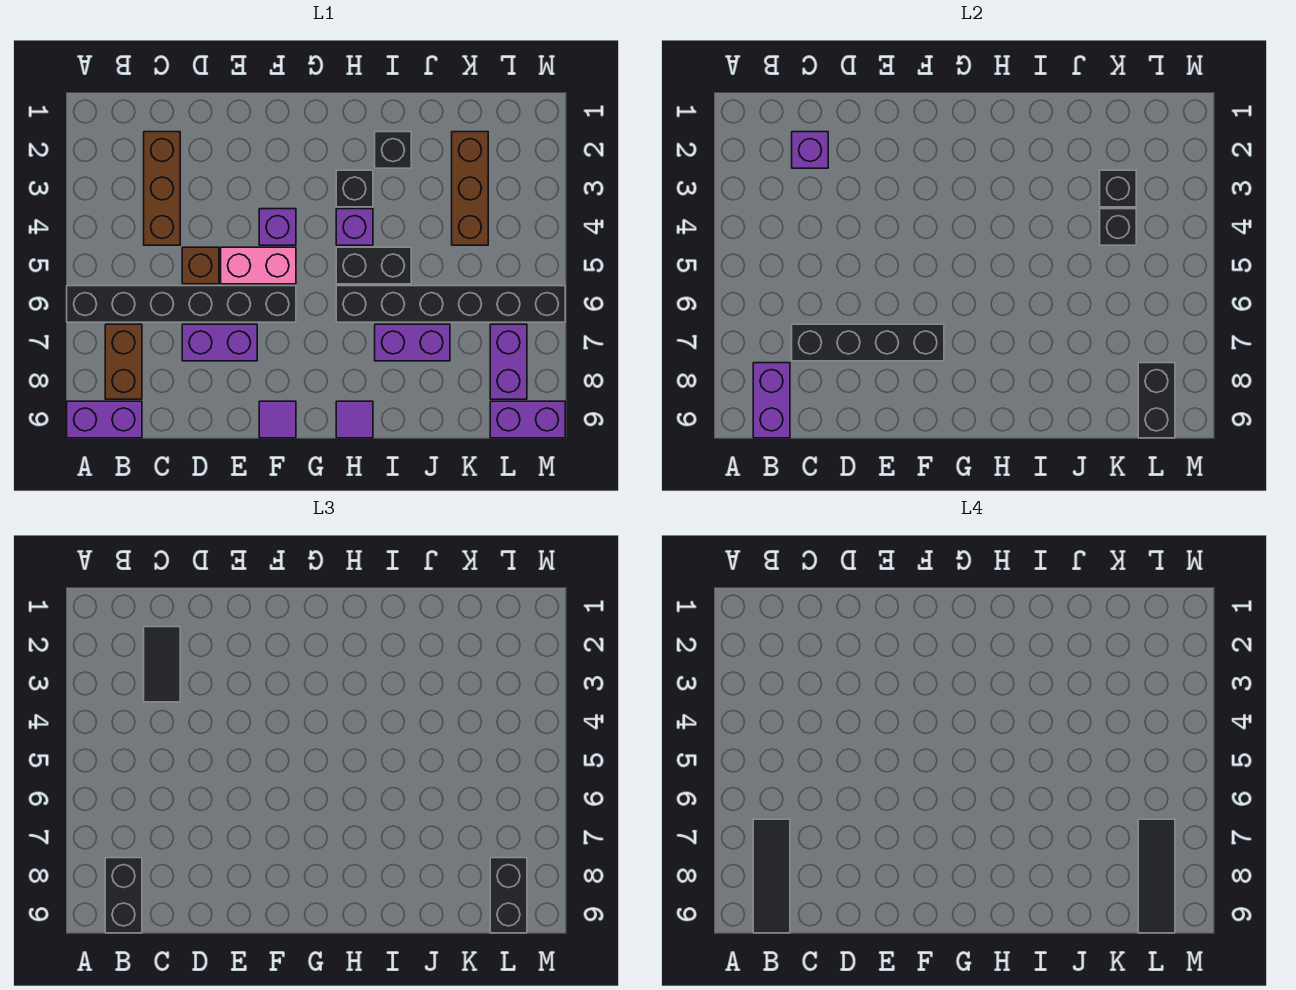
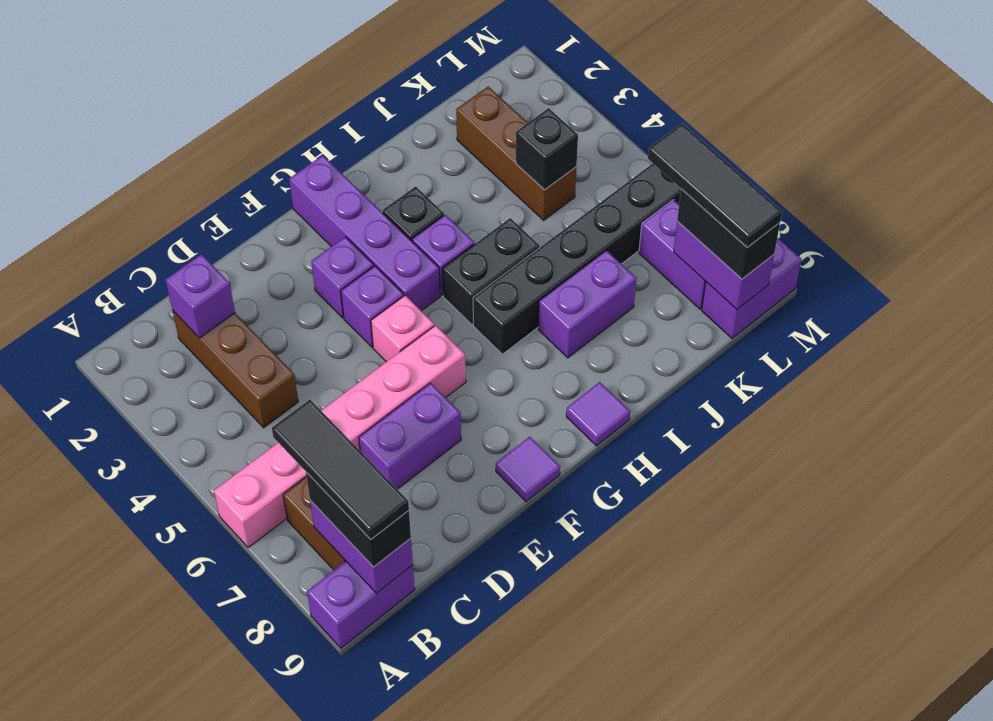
black 1x6 brick [67,286,296,322] -> pink 1x6 brick [214,325,466,548]
black 1x2 tile [144,627,180,702] -> none
black 1x4 brick [792,324,944,361] -> none
brown 1x1 brick [182,247,219,284] -> none
pink 1x2 brick [221,247,296,284] -> pink 1x1 brick [371,295,434,362]
none -> purple 1x1 brick [311,237,374,318]
none -> purple 1x4 brick [289,155,440,311]
black 1x1 brick [375,132,411,168] -> none
black 1x1 brick [1100,170,1136,207] -> none
black 1x2 brick [1138,363,1175,438] -> purple 1x2 brick [674,221,774,309]

